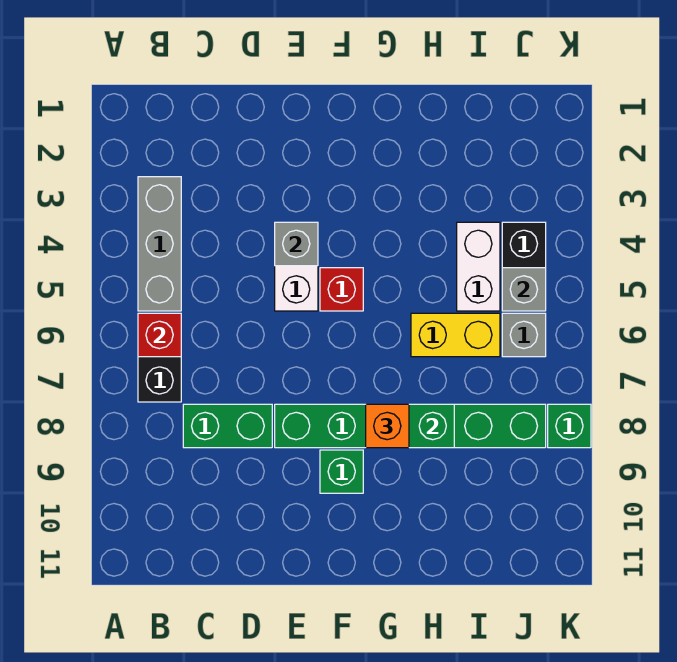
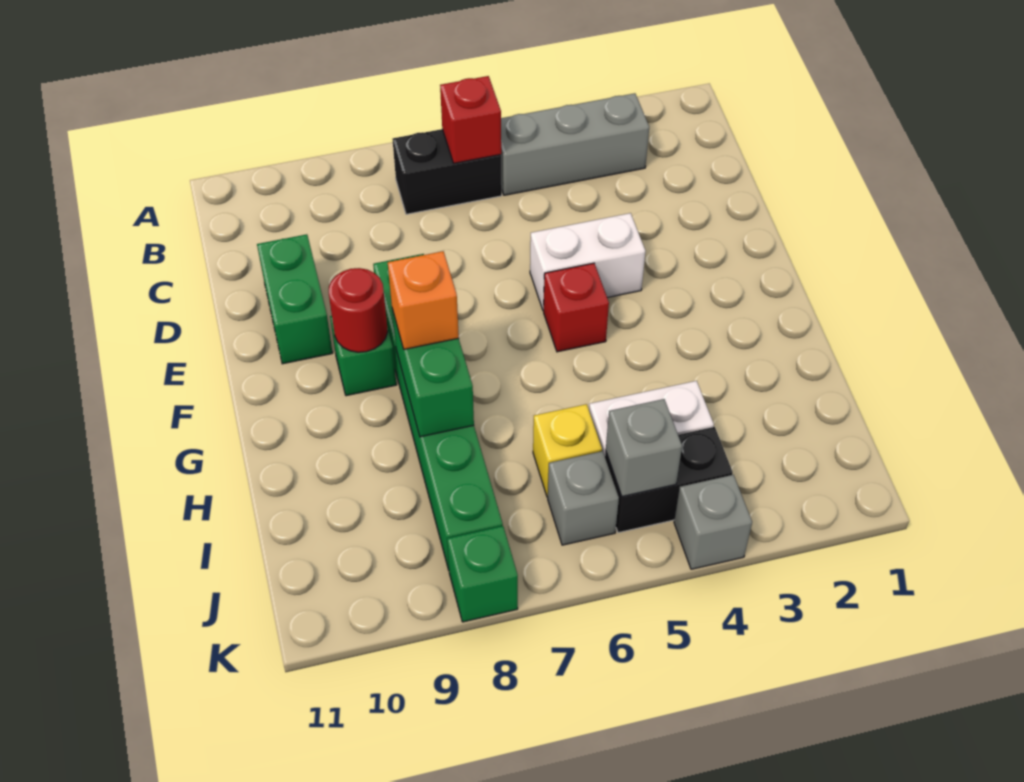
green 1x2 brick [183,404,272,448] -> green 1x2 brick moved to [257,234,333,364]
grey 1x1 brick [275,222,318,266] -> grey 1x1 brick moved to [674,475,752,569]
none -> red 1x1 round brick [329,268,388,352]
yellow 1x2 brick [411,313,500,357] -> yellow 1x1 brick [533,404,602,497]

